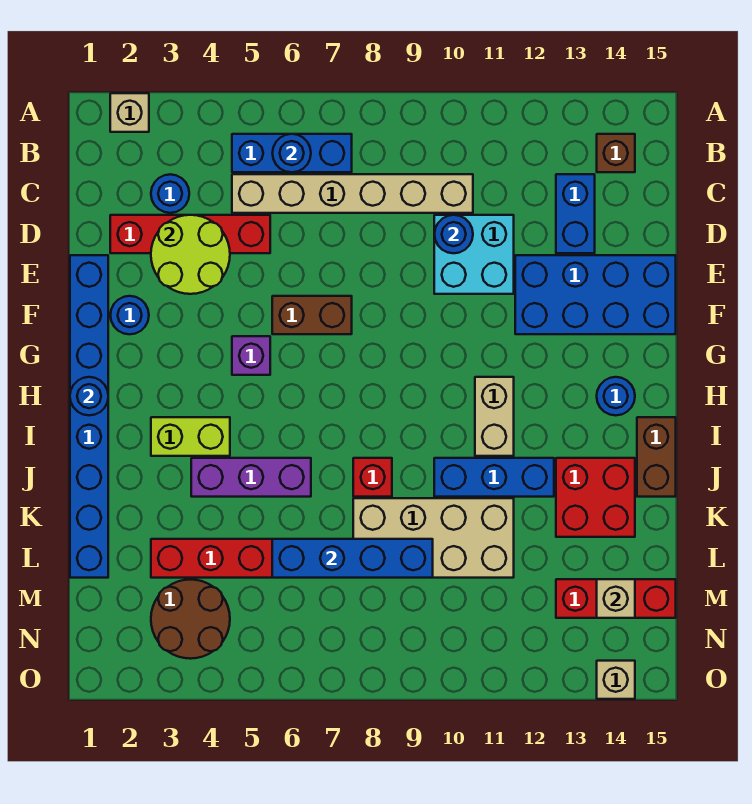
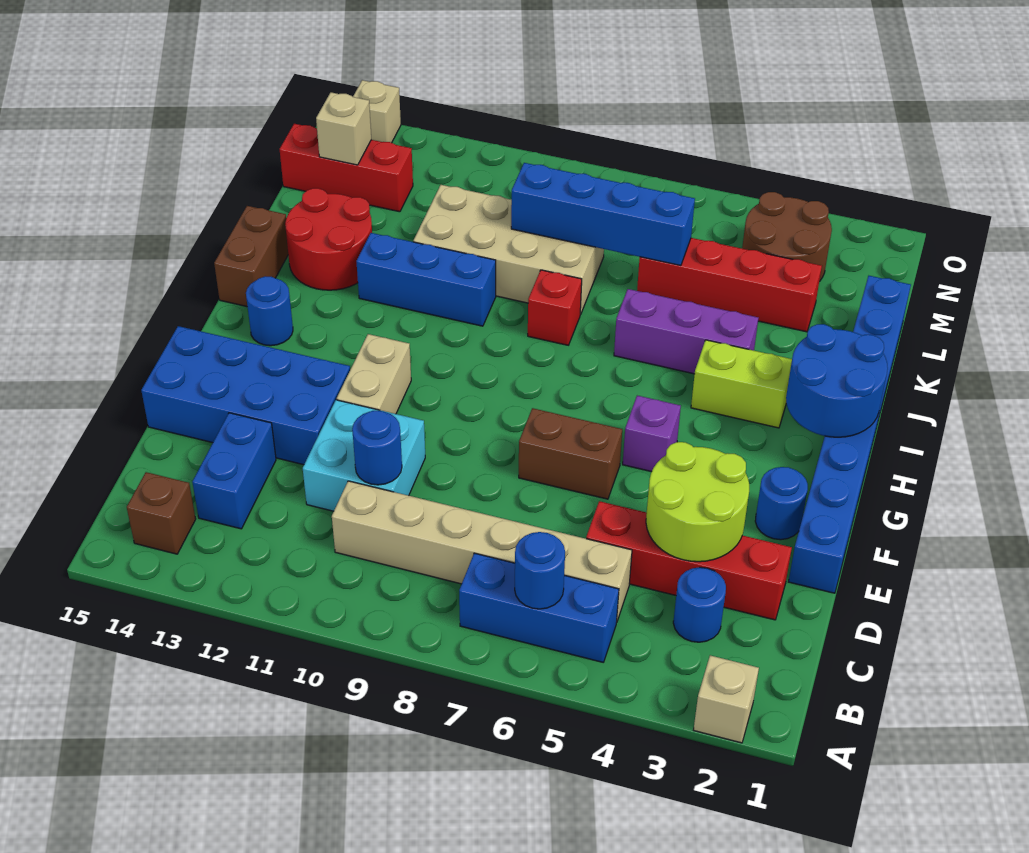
blue 1x1 round brick [70,377,108,415] -> blue 2x2 round brick [786,324,888,437]
tan 1x2 brick [475,377,514,456] -> tan 1x2 brick moved to [337,334,411,414]
red 2x2 brick [556,458,635,537] -> red 2x2 round brick [285,188,372,290]

